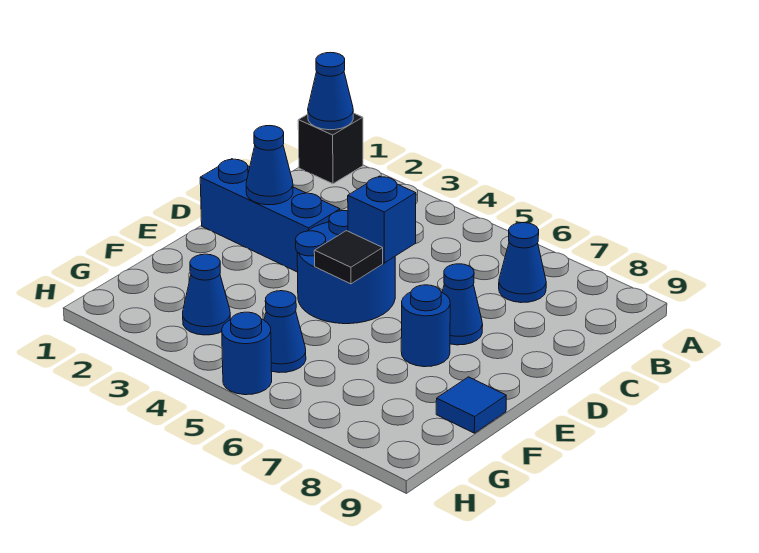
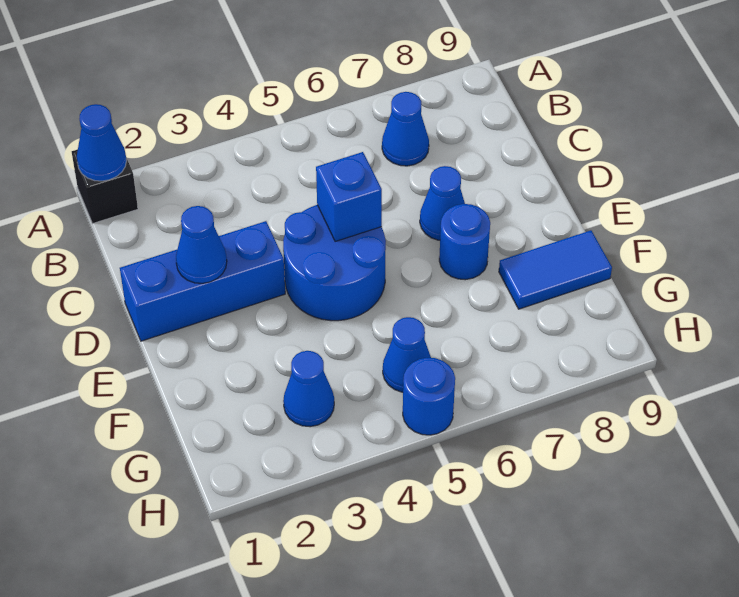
black 1x1 tile [314,231,383,284] -> none
blue 1x1 tile [436,377,506,433] -> blue 1x2 tile [499,230,612,309]

